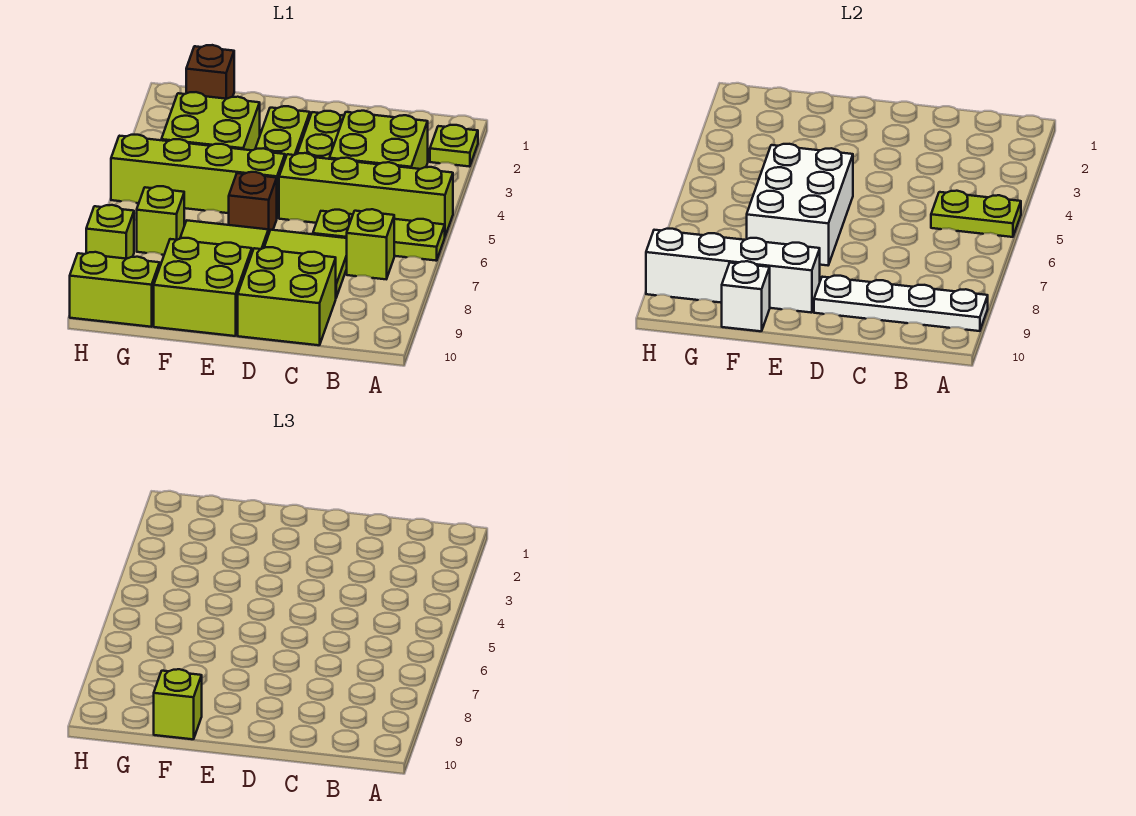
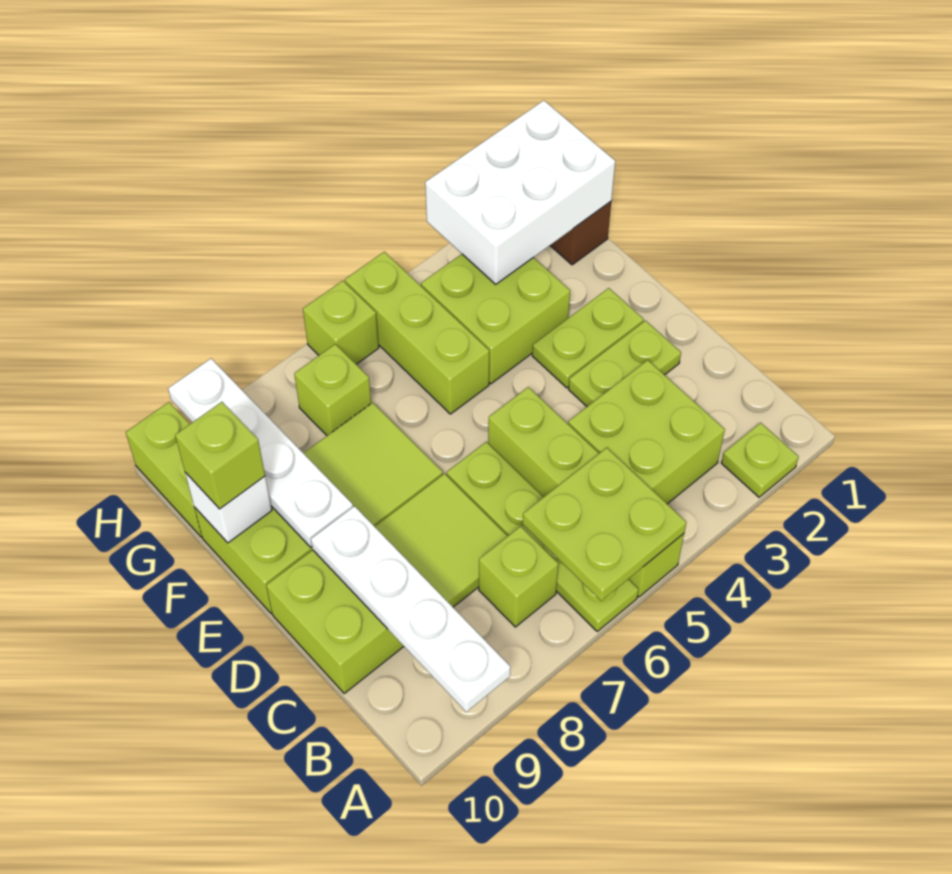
lime 1x2 plate [931,191,1021,237] -> lime 2x2 plate [523,448,686,601]
lime 1x3 plate [313,210,445,261] -> lime 1x4 plate [447,442,639,631]
lime 1x4 brick [111,135,285,217] -> lime 1x3 brick [345,252,489,414]
white 2x3 brick [747,144,853,265] -> white 2x3 brick moved to [425,101,615,284]
brown 1x1 brick [229,172,277,235] -> none
white 1x4 brick [646,229,820,313] -> white 1x4 plate [168,359,353,547]
lime 1x1 brick [86,205,134,259] -> lime 1x1 brick moved to [303,281,379,364]

